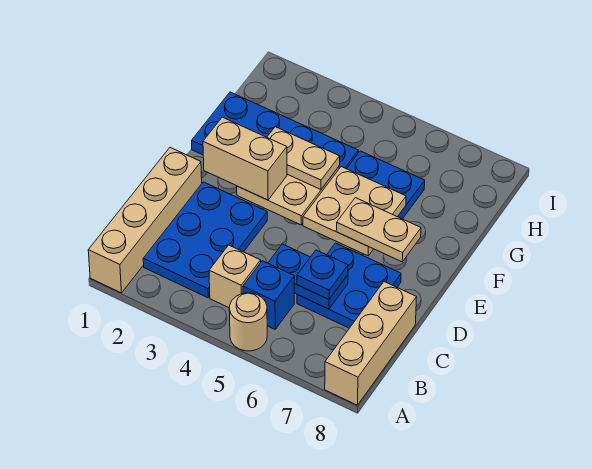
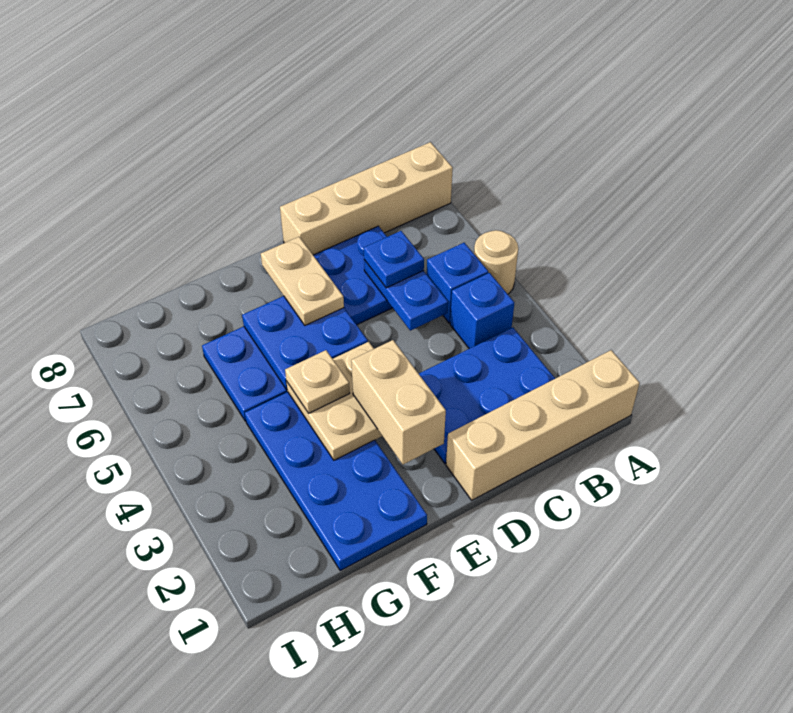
tan 1x3 brick [325,282,417,405] -> tan 1x4 brick [280,142,453,255]
tan 1x1 brick [209,245,261,308] -> blue 1x1 brick [450,273,514,349]
tan 2x2 plate [303,167,406,256] -> blue 2x2 plate [242,296,368,390]
tan 1x2 plate [267,127,340,189] -> tan 1x1 plate [285,350,350,413]

